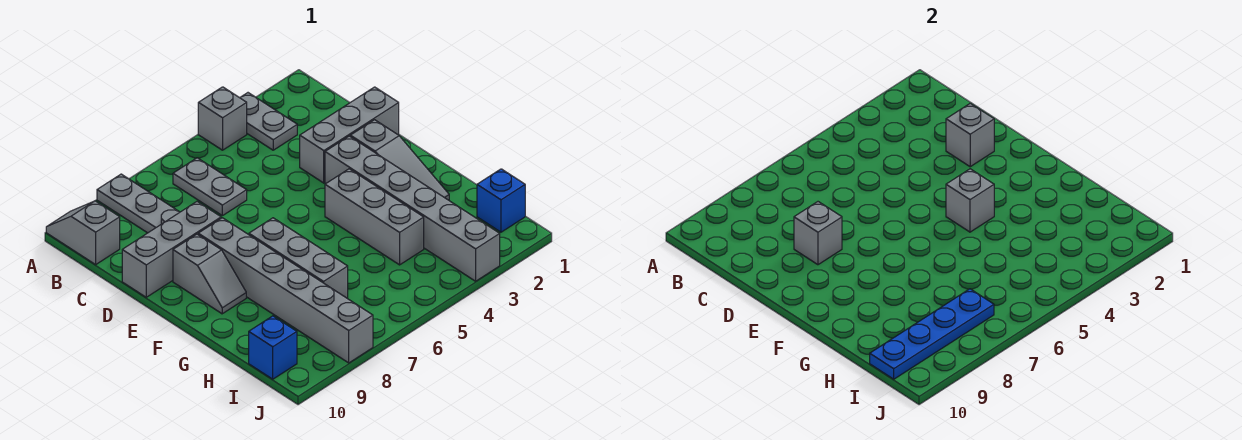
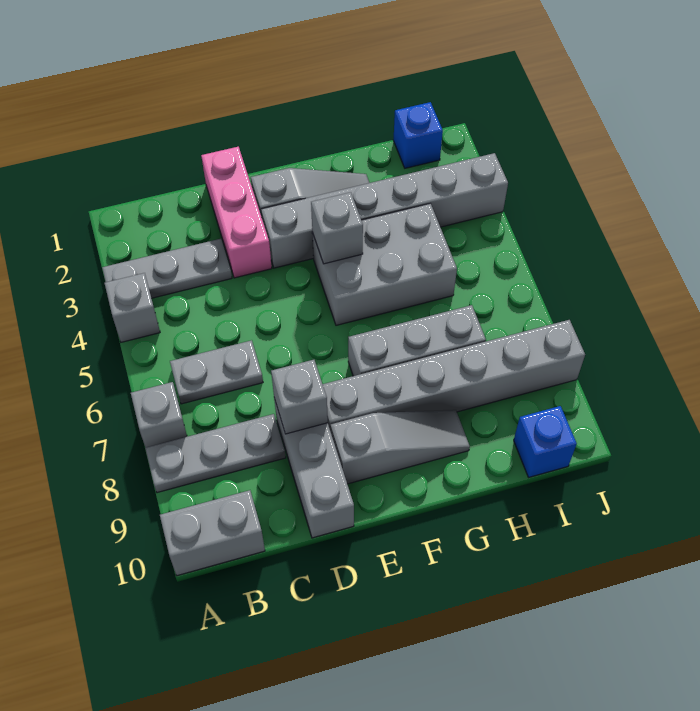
grey 1x2 plate [240,93,297,150] -> grey 1x3 plate [102,239,232,298]
grey 1x2 slope [46,201,120,265] -> grey 1x2 brick [160,490,265,576]
grey 1x3 brick [300,87,399,183] -> pink 1x3 brick [201,147,272,278]
grey 1x1 brick [946,103,994,167] -> grey 1x1 brick moved to [131,382,187,448]
grey 1x2 slope [173,234,246,314] -> grey 1x3 slope [331,410,470,484]
grey 1x3 brick [325,169,424,265] -> grey 2x3 brick [312,203,457,325]
blue 1x4 plate [870,289,994,379] -> none

